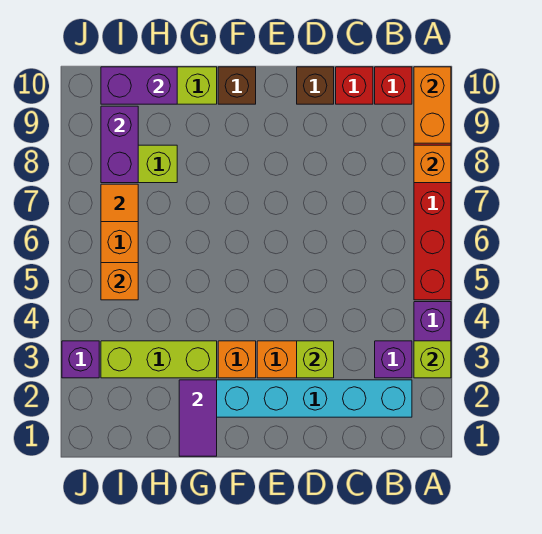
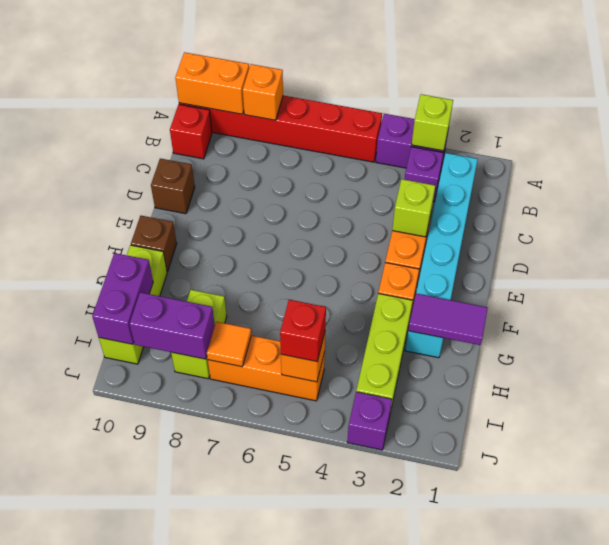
red 1x1 brick [336,67,373,104] -> red 1x1 brick moved to [280,300,326,361]

